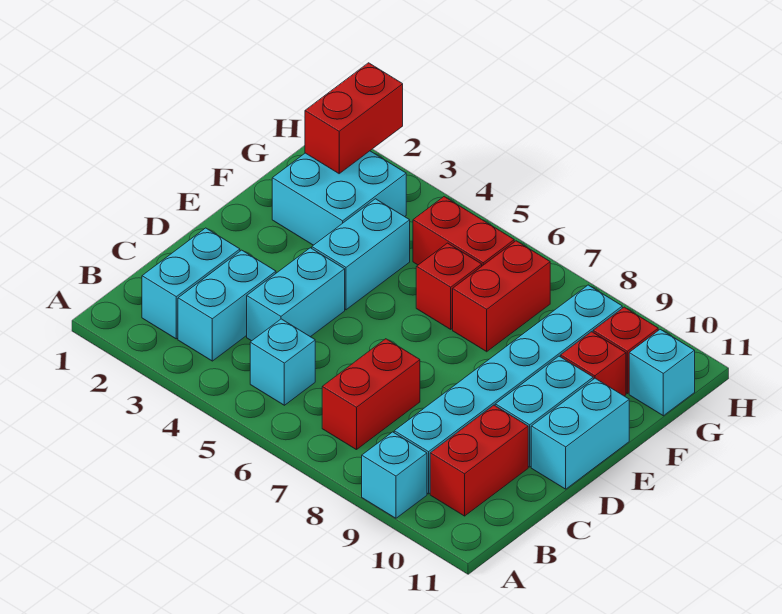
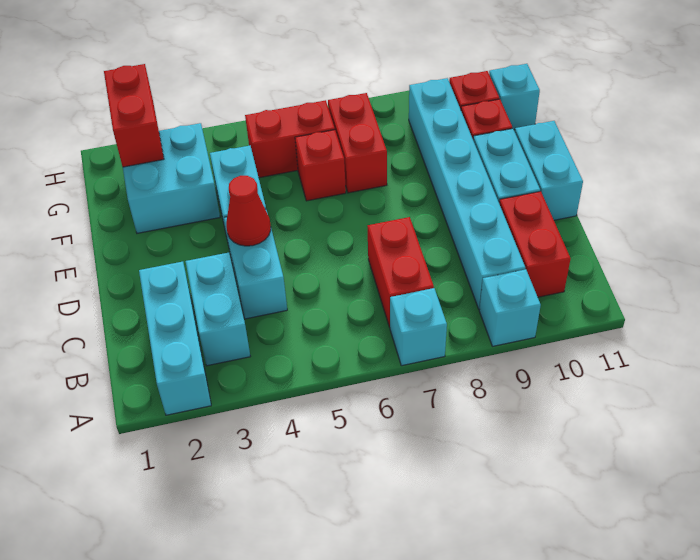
cyan 1x2 brick [142,228,240,339] -> cyan 1x3 brick [139,262,211,415]
cyan 1x1 brick [250,319,315,405] -> cyan 1x1 brick moved to [390,288,447,366]
none -> red 1x1 cone [226,176,271,246]

